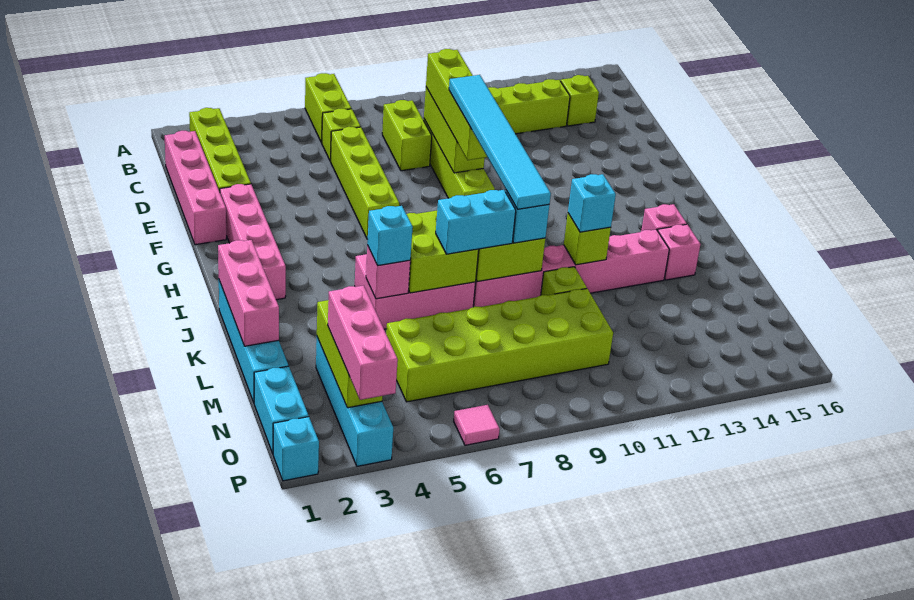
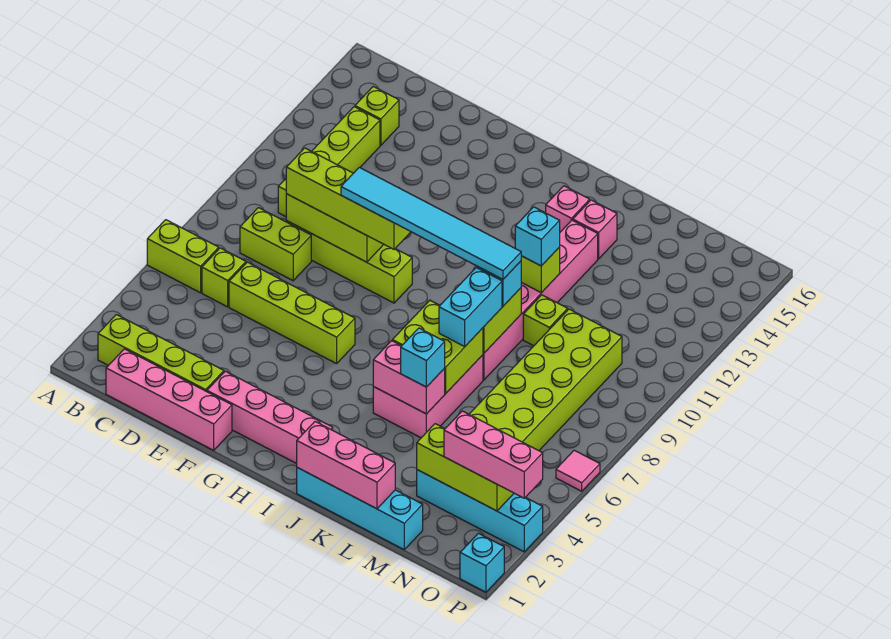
pink 1x1 brick [366,245,410,299] -> pink 1x2 brick [373,341,445,414]
cyan 1x2 brick [254,366,309,453] -> none

